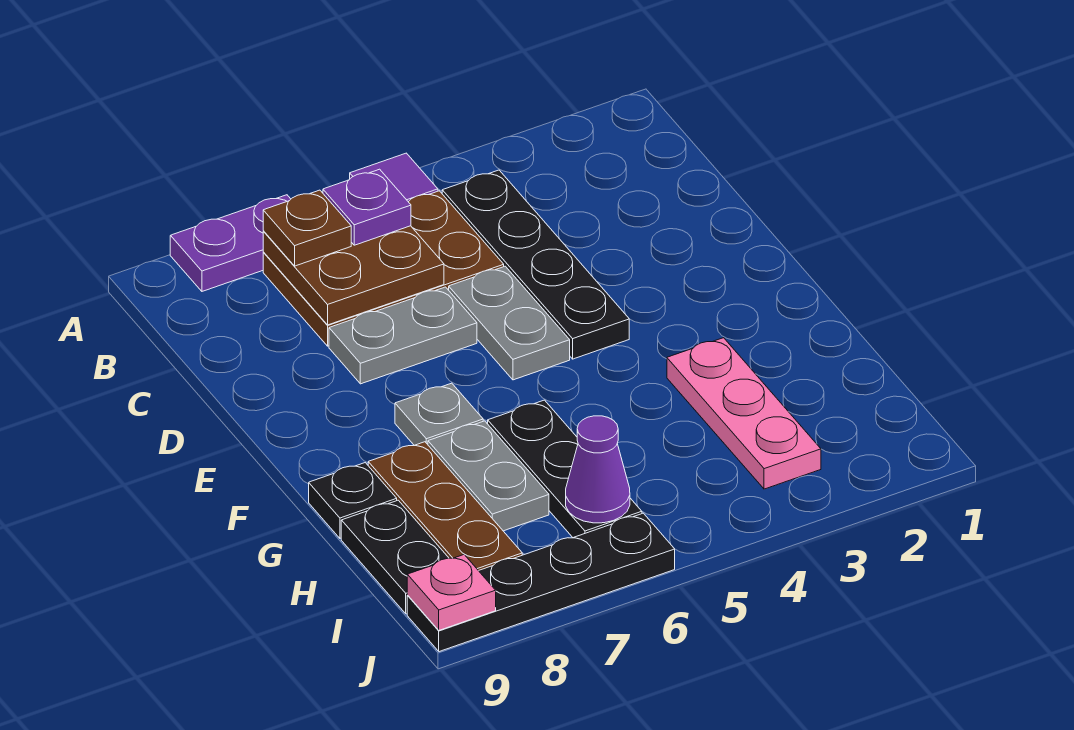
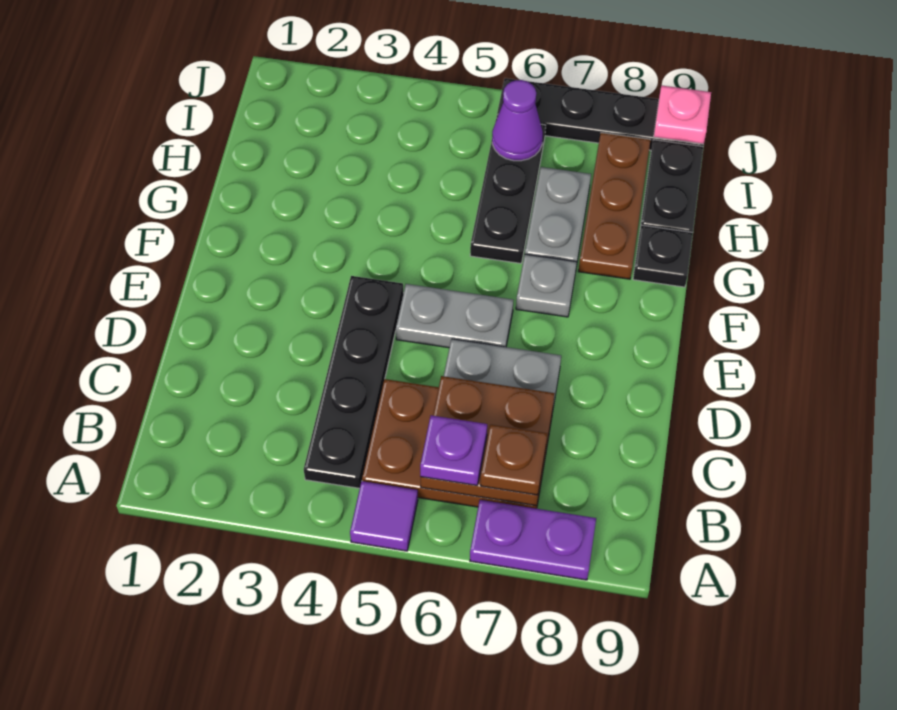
grey 1x2 plate [449,266,570,380] -> grey 1x2 plate turned to [396,284,513,348]
pink 1x3 plate [667,338,821,489] -> none

